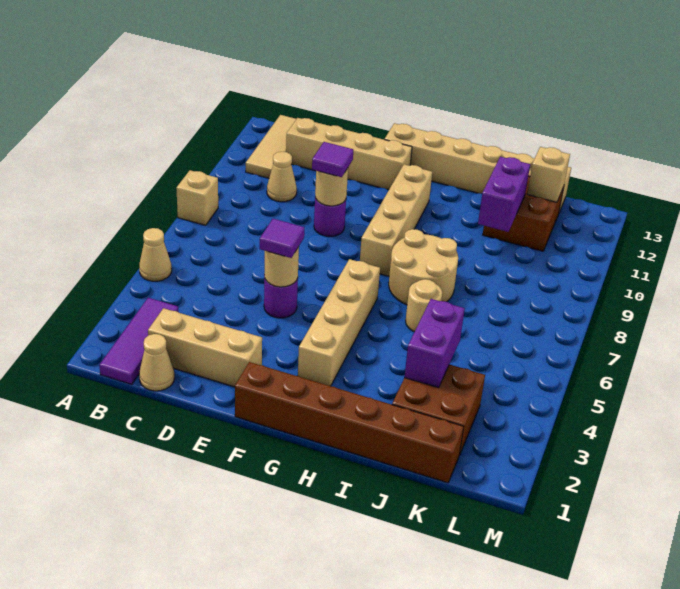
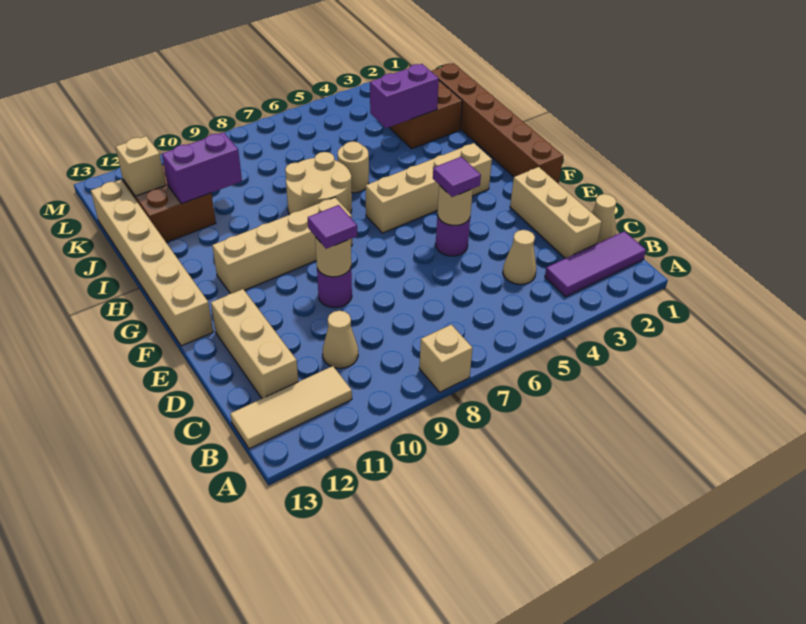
tan 1x1 cone [139,228,172,281] -> tan 1x1 cone moved to [503,230,536,284]
tan 1x4 brick [286,118,412,190] -> tan 1x3 brick [211,289,298,398]

